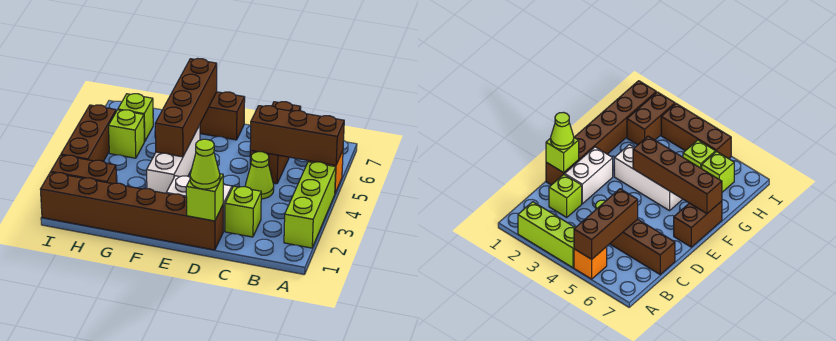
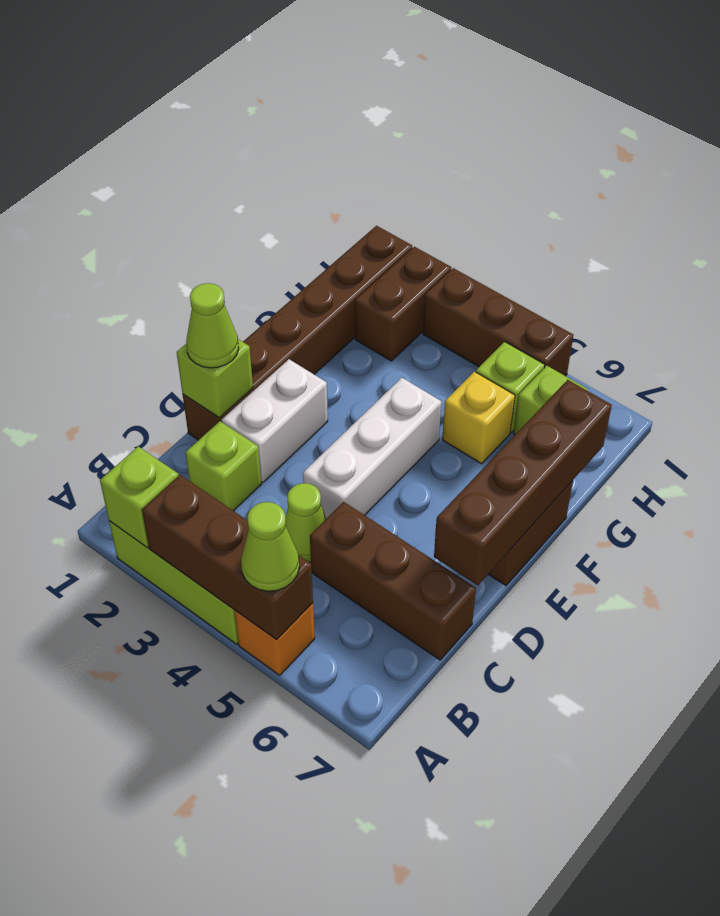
none -> lime 1x1 brick [100,446,178,548]
brown 1x3 brick [250,106,344,165] -> brown 1x3 brick turned to [142,475,313,640]
none -> lime 1x1 cone [241,502,299,591]
white 1x3 brick [147,125,200,193] -> white 1x3 brick turned to [303,378,441,519]
brown 1x4 brick [155,58,217,157] -> brown 1x4 brick turned to [434,380,612,585]
none -> yellow 1x1 brick [442,372,515,464]

